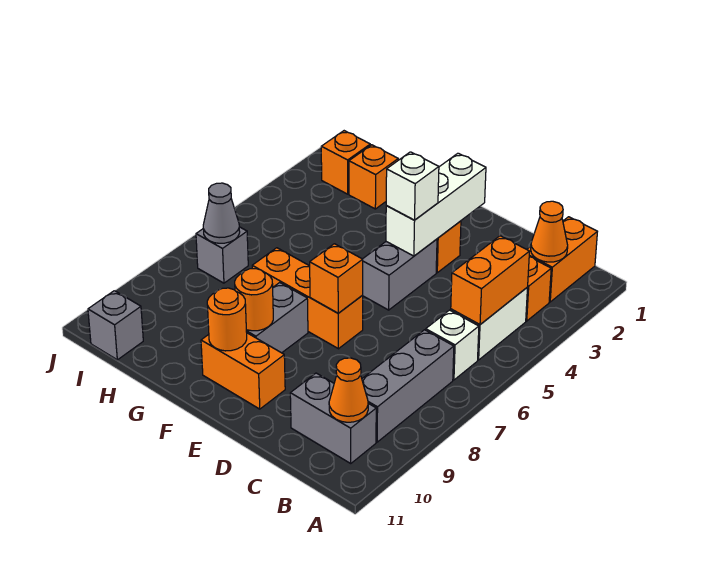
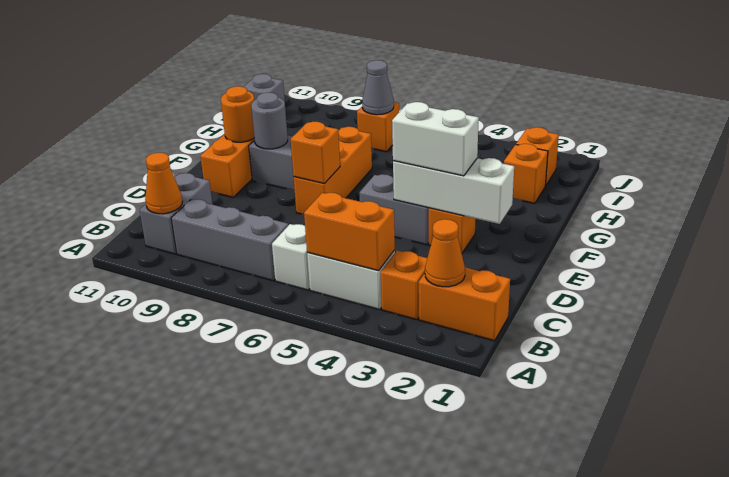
white 1x1 brick [386,152,439,220] -> white 1x2 brick [392,102,479,176]
orange 1x1 round brick [235,269,273,331] -> grey 1x1 round brick [251,92,288,149]
grey 1x1 brick [196,227,248,283] -> orange 1x1 brick [357,102,399,152]

